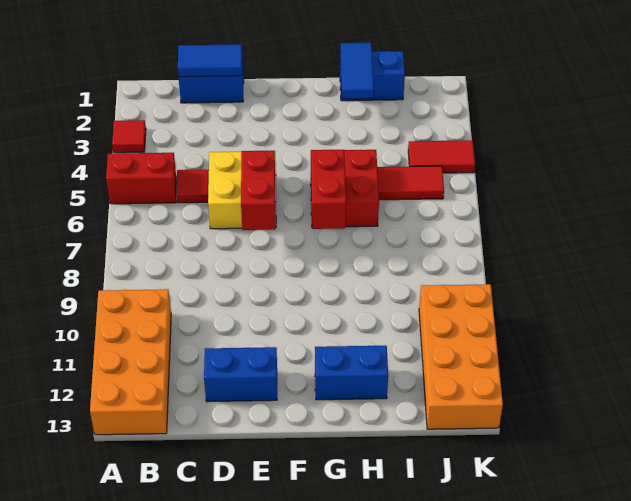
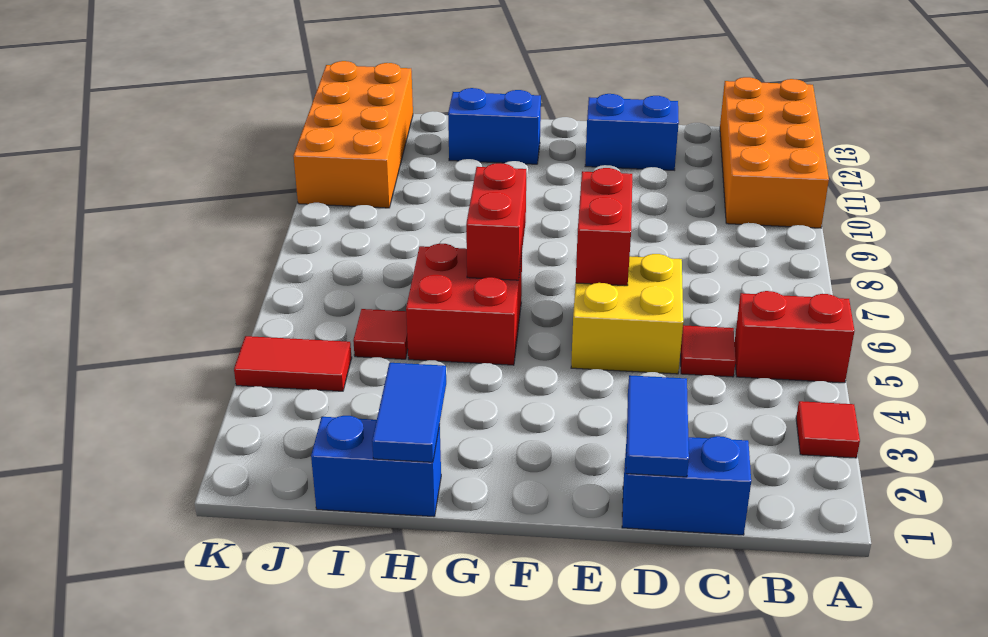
blue 1x2 tile [178,44,242,77] -> blue 1x2 tile turned to [626,375,689,477]
red 1x2 tile [377,166,444,200] -> red 1x1 tile [353,309,408,359]

